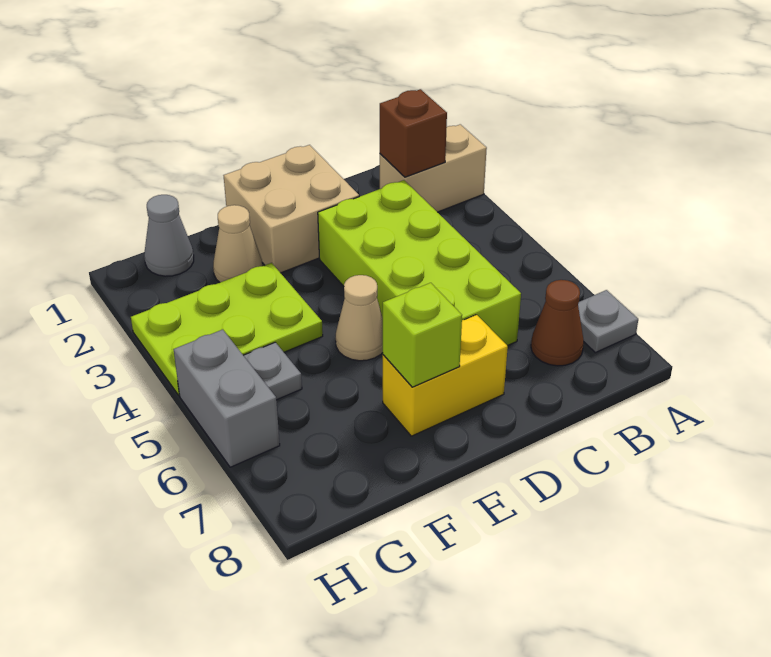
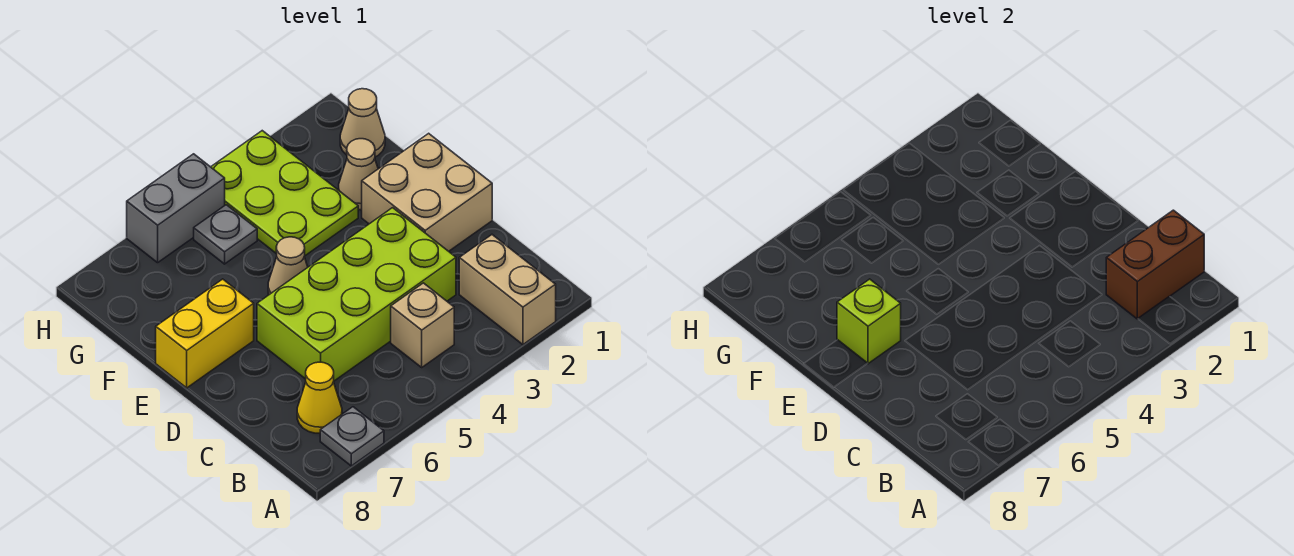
brown 1x1 brick [380,89,447,177] -> brown 1x2 brick [1106,210,1204,319]
none -> tan 1x1 brick [391,283,454,367]
brown 1x1 cone [531,280,584,366] -> yellow 1x1 cone [297,362,342,433]
yellow 1x2 brick [383,315,508,436] -> yellow 1x2 brick turned to [156,279,254,388]
grey 1x1 cone [144,195,194,276] -> tan 1x1 cone [340,89,385,157]

